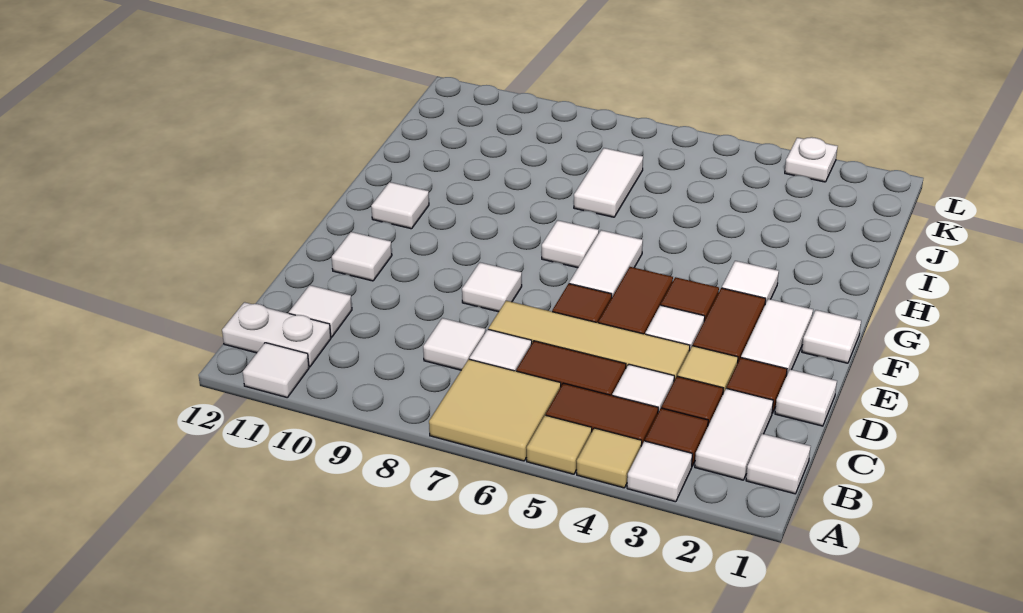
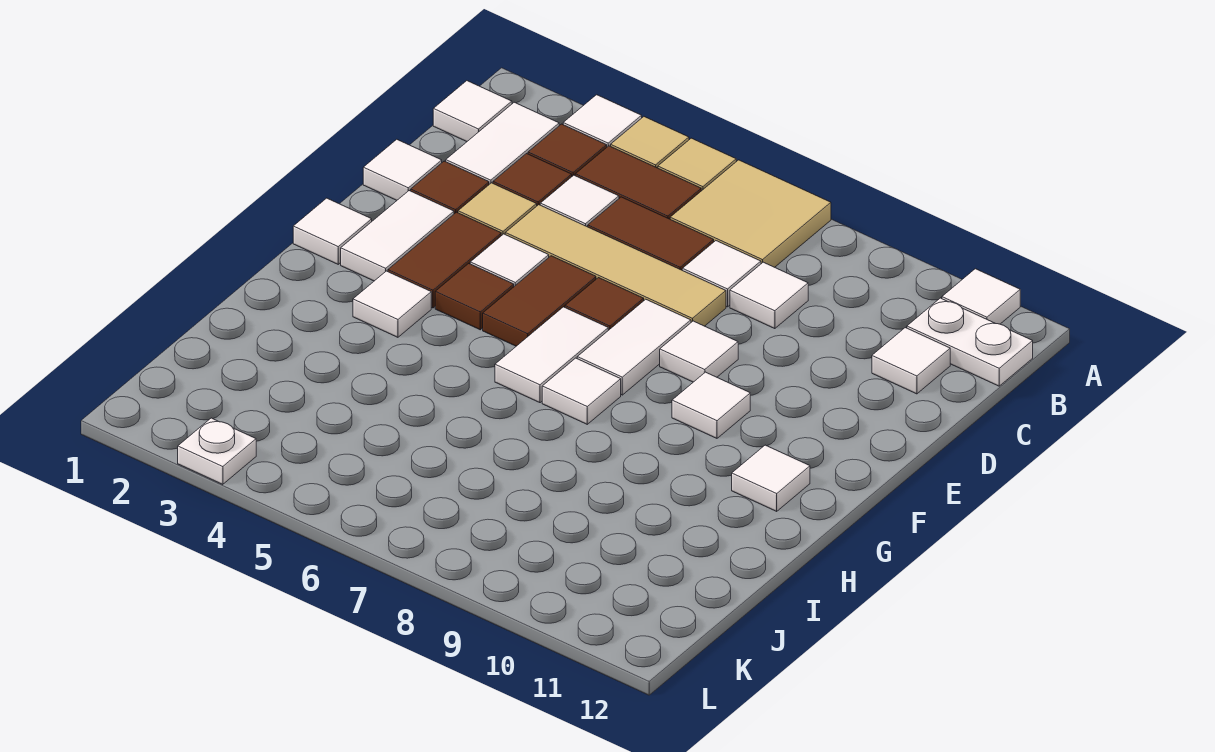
white 1x1 tile [332,232,392,281] -> white 1x1 tile moved to [672,372,750,438]
white 1x2 tile [574,148,643,217] -> white 1x2 tile moved to [577,299,691,395]

